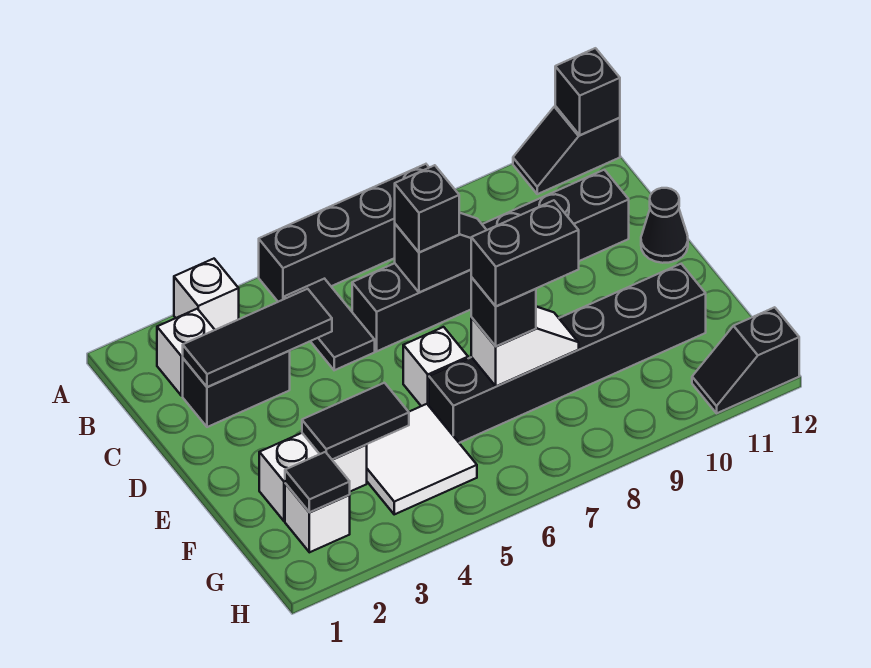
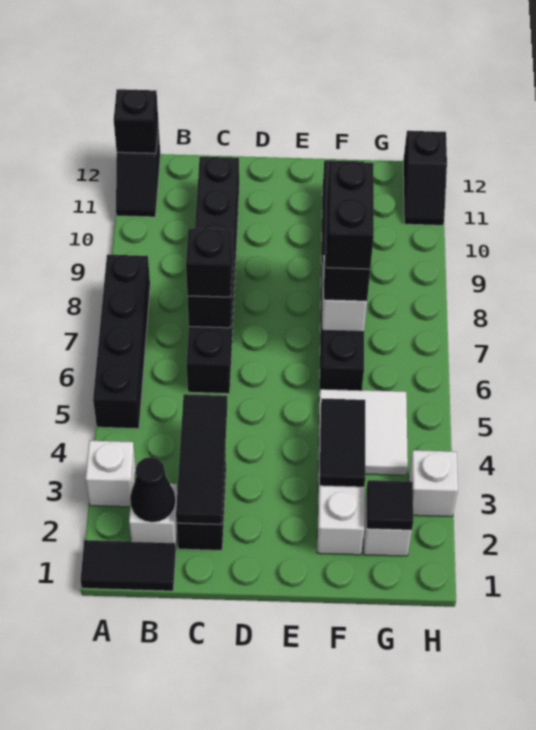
black 1x2 tile [284,279,375,370] -> black 1x2 tile moved to [81,540,176,591]
black 1x1 cone [641,188,688,263] -> black 1x1 cone moved to [130,457,175,522]
white 1x1 brick [403,327,468,406] -> white 1x1 brick moved to [408,450,458,517]

